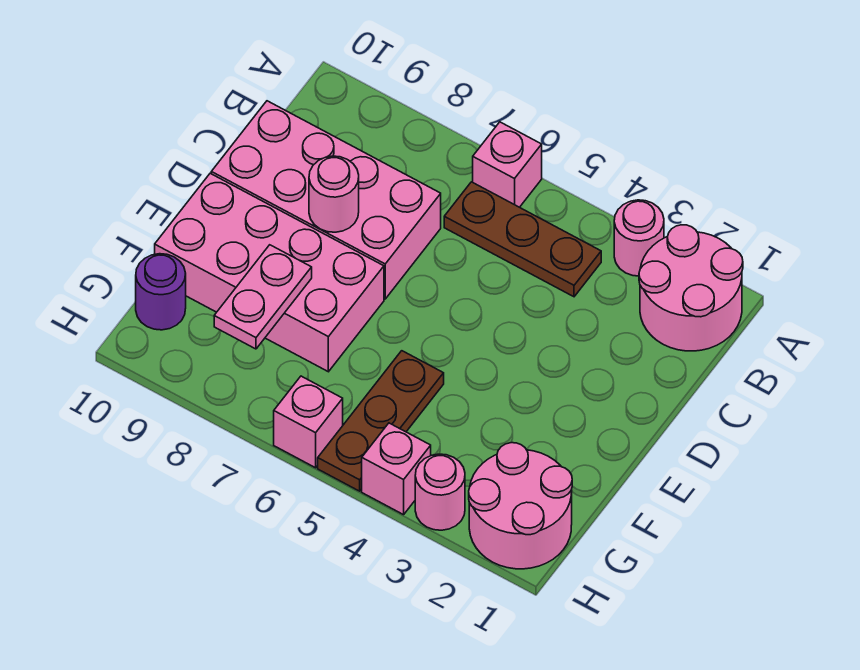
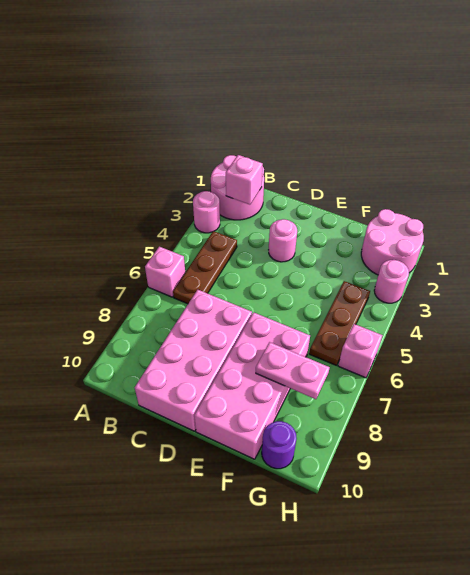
pink 1x1 round brick [309,156,359,232] -> pink 1x1 round brick moved to [269,219,297,262]
brown 1x3 plate [318,351,444,491] -> brown 1x3 plate turned to [309,281,370,366]
pink 1x1 brick [362,423,431,515] -> pink 1x1 brick moved to [226,155,263,205]

